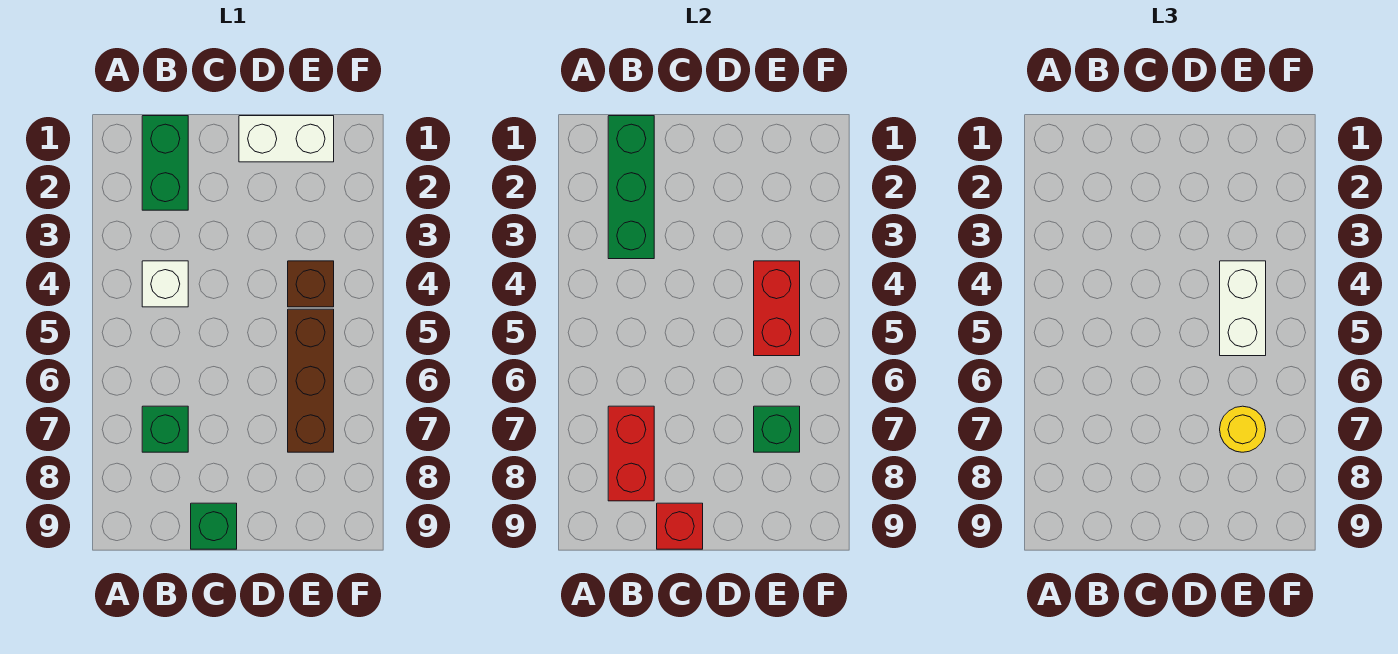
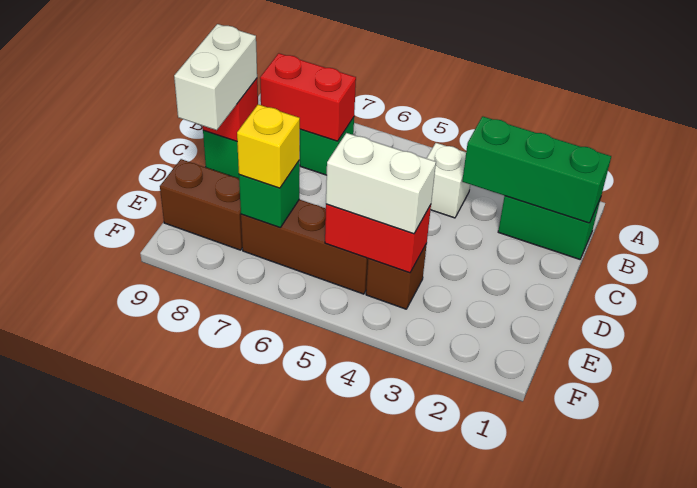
white 1x2 brick [239,116,334,162] -> white 1x2 brick moved to [174,24,257,130]
yellow 1x1 round brick [1220,406,1266,452] -> yellow 1x1 brick [237,104,300,188]
none -> brown 1x2 brick [160,159,242,250]

